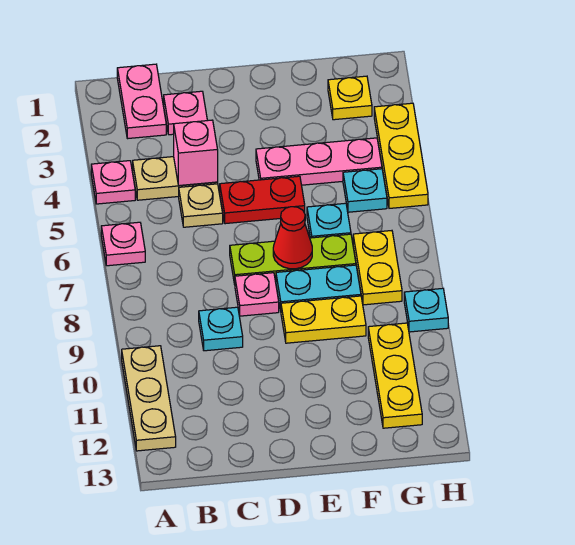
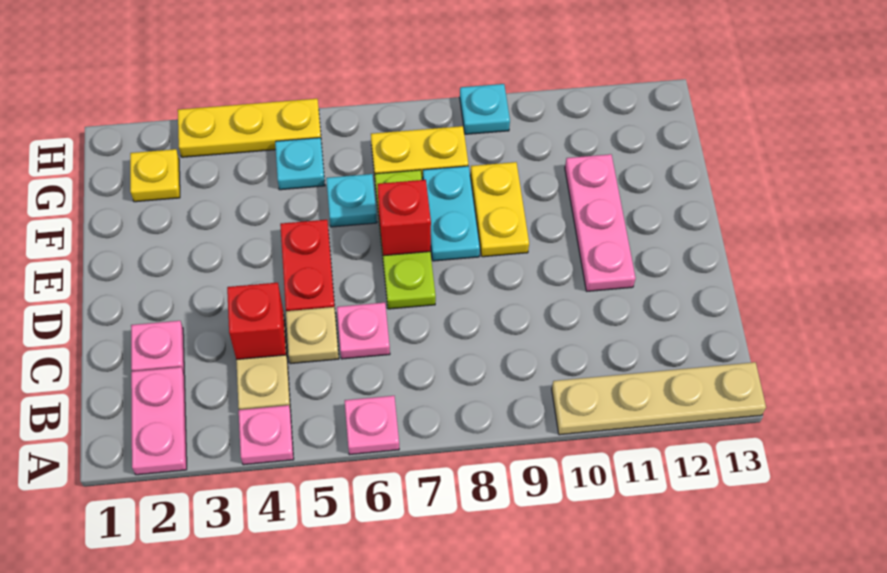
tan 1x3 plate [122,346,176,451] -> tan 1x4 plate [552,362,766,435]
pink 1x2 plate [117,64,166,139] -> pink 1x2 plate turned to [131,367,187,475]
pink 1x1 brick [174,120,218,186] -> red 1x1 brick [227,283,286,360]
cyan 1x1 plate [199,307,243,351] -> none
pink 1x1 plate [235,273,279,316] -> pink 1x1 plate moved to [337,303,390,359]
pink 1x3 plate [256,138,382,185] -> pink 1x3 plate moved to [565,154,636,291]
red 1x1 cone [273,207,312,269] -> red 1x1 brick [378,180,431,256]
yellow 1x3 plate [368,323,422,428] -> none

